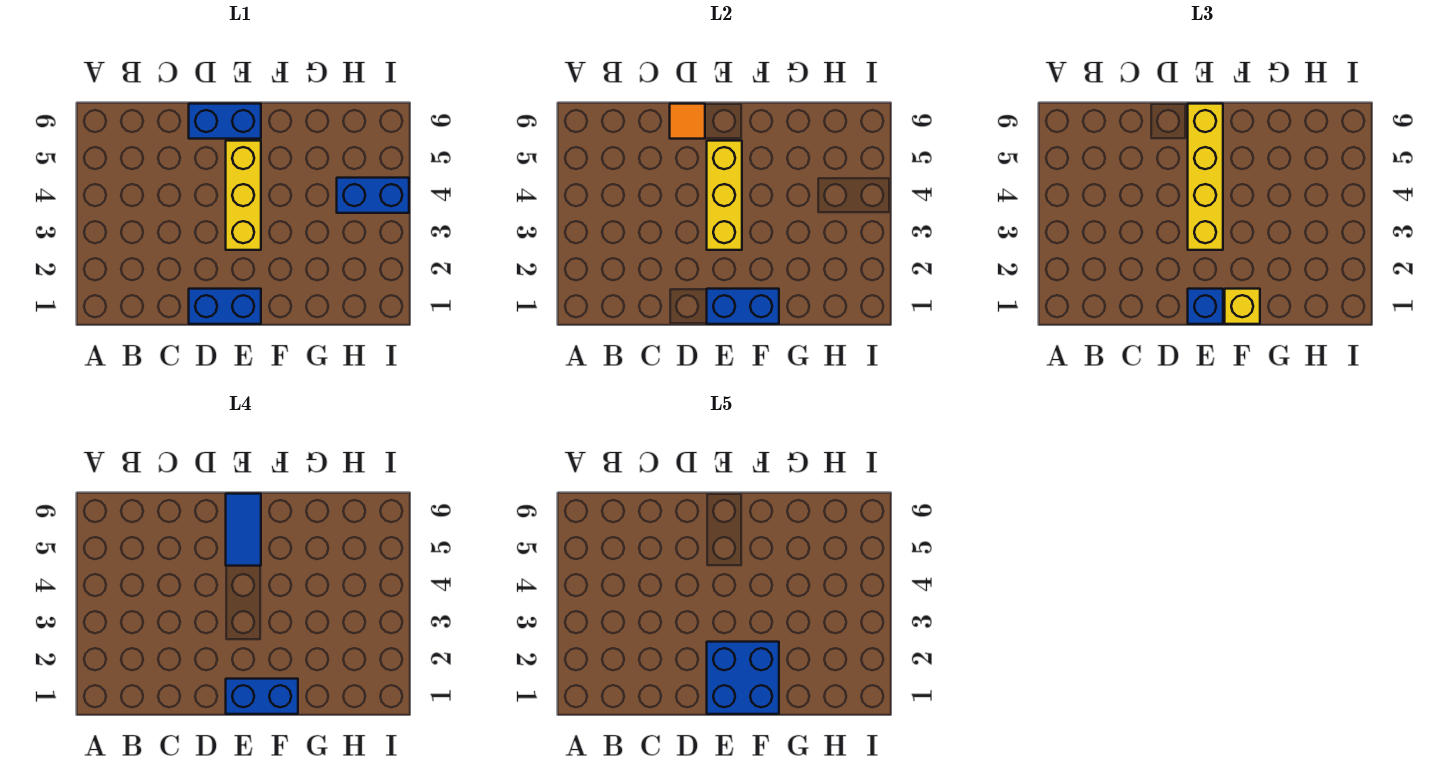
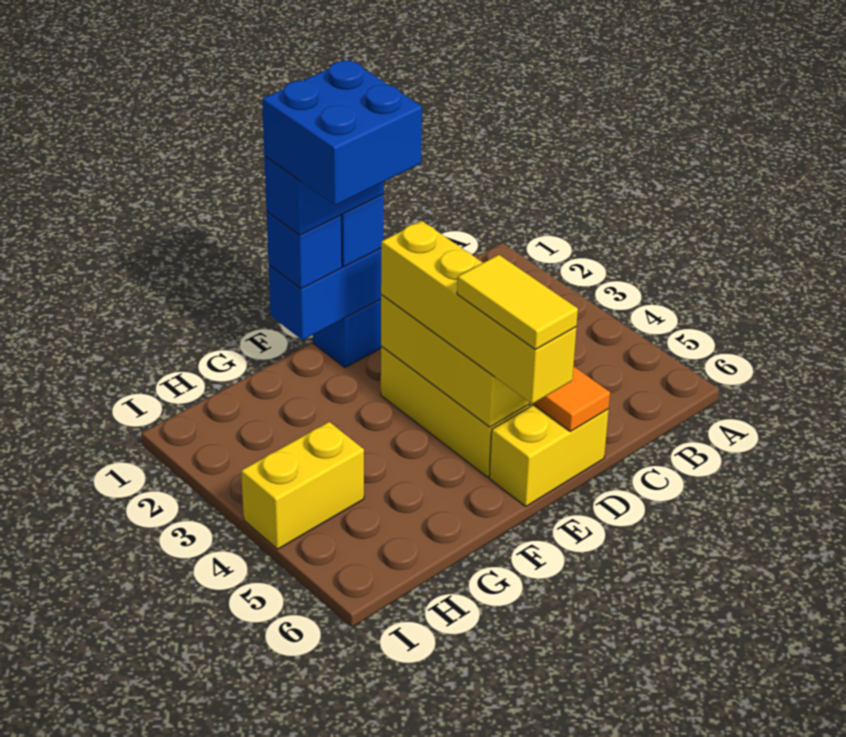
blue 1x2 brick [189,104,261,139] -> yellow 1x2 brick [489,405,609,506]
blue 1x2 tile [226,494,261,566] -> yellow 1x2 tile [457,255,578,350]
yellow 1x1 brick [1225,289,1260,324] -> blue 1x1 brick [267,212,342,289]
blue 1x2 brick [337,178,409,213] -> yellow 1x2 brick [241,422,364,549]

